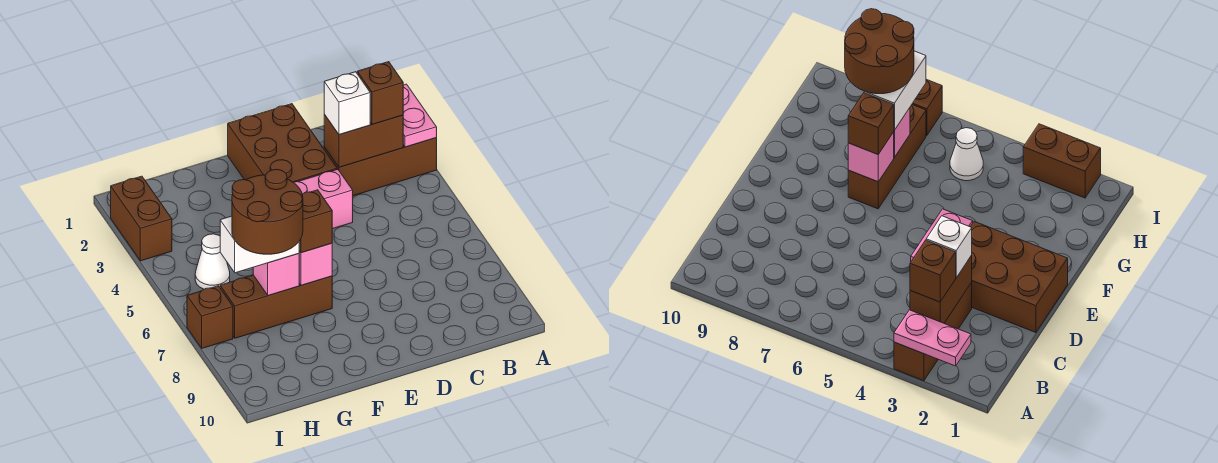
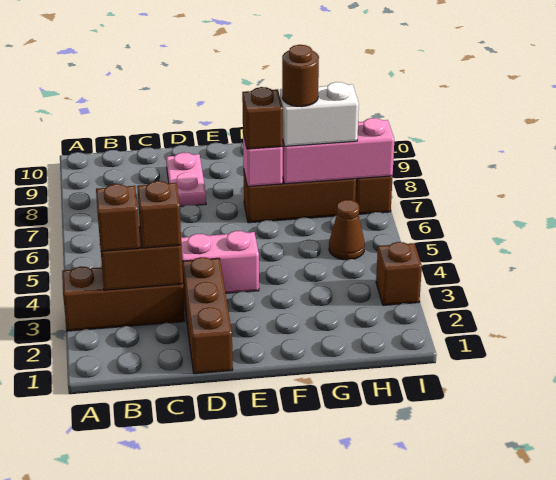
pink 1x2 plate [403,84,437,147] -> pink 1x2 plate moved to [166,152,206,206]
white 1x1 brick [324,72,370,135] -> brown 1x1 brick [137,181,181,248]
brown 2x3 brick [228,104,337,182] -> brown 1x3 brick [182,257,233,374]
pink 1x1 brick [253,254,299,295] -> pink 1x3 brick [283,118,394,184]
brown 2x2 round brick [232,169,303,254] -> brown 1x1 round brick [282,45,319,107]
white 1x1 cone [195,234,230,289] -> brown 1x1 cone [329,200,365,260]
brown 1x2 brick [111,176,172,261] -> brown 1x1 brick [376,242,422,305]

